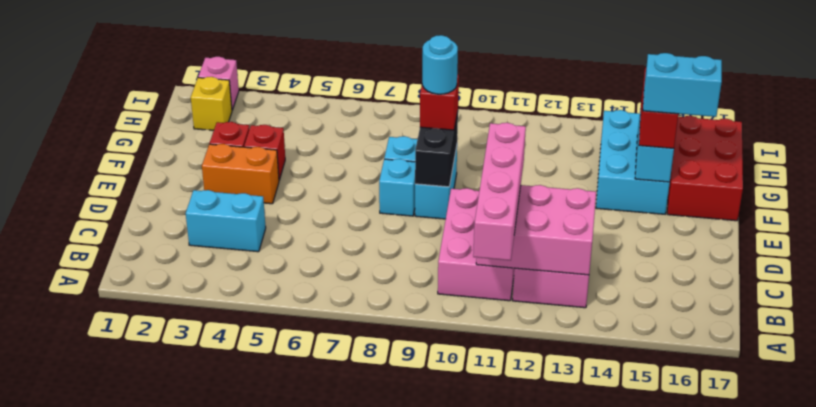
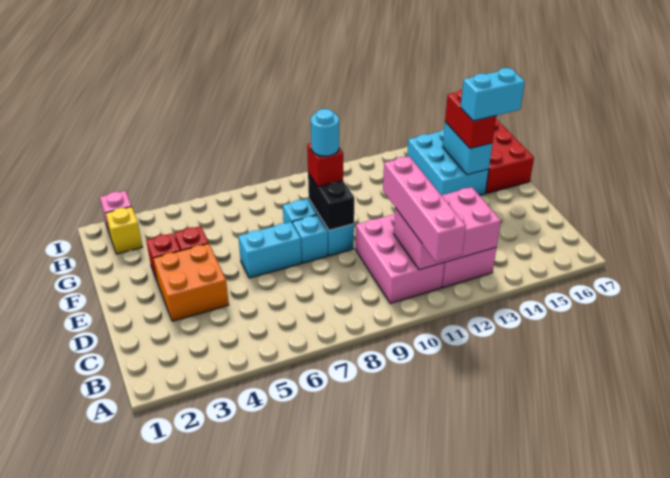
cyan 1x2 brick [186,190,266,252] -> cyan 1x2 brick moved to [238,222,302,278]
orange 1x2 brick [202,144,279,204] -> orange 2x2 brick [153,244,229,321]

